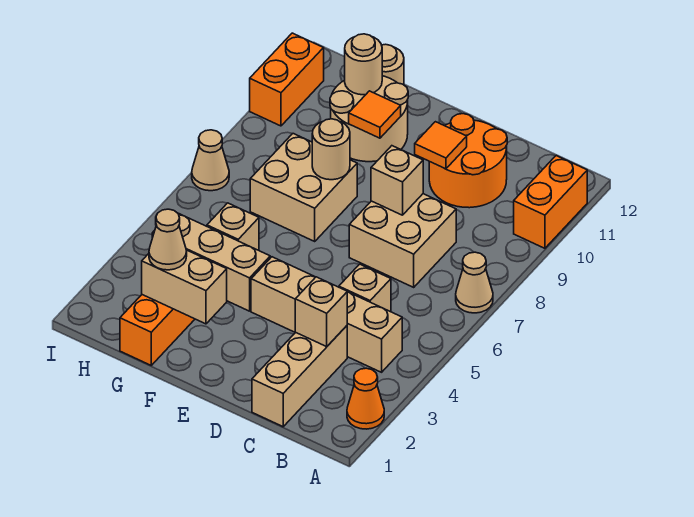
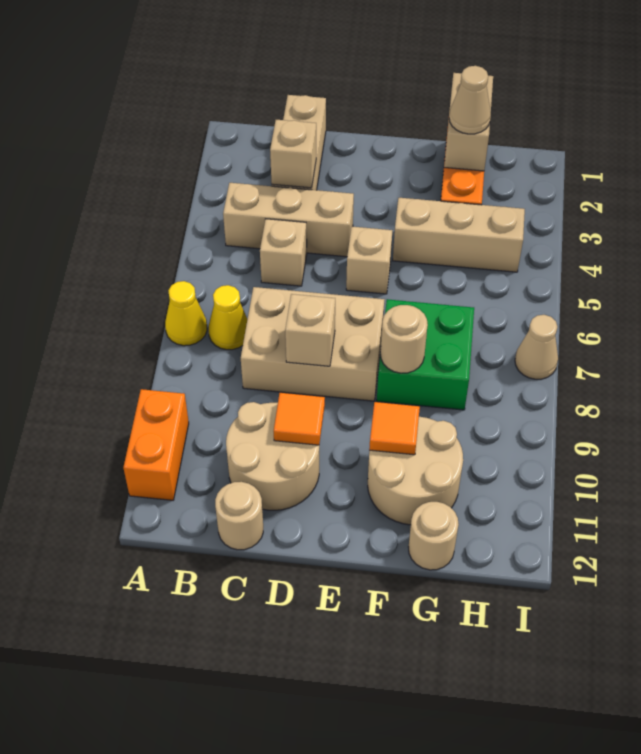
orange 1x1 cone [347,368,384,429] -> none
tan 1x1 cone [456,252,493,313] -> yellow 1x1 cone [165,281,207,346]
tan 1x4 brick [251,257,402,372] -> tan 1x3 brick [223,183,354,257]
none -> yellow 1x1 cone [209,285,247,350]
tan 2x2 brick [349,194,456,287] -> tan 2x3 brick [241,287,385,401]
orange 2x2 round brick [429,114,507,208] -> tan 2x2 round brick [226,402,319,510]
tan 1x2 brick [142,250,227,324] -> tan 1x2 brick turned to [444,73,493,171]
tan 2x2 brick [250,134,357,241] -> green 2x2 brick [377,299,474,410]
tan 1x1 brick [207,203,259,250] -> tan 1x1 brick moved to [346,227,392,294]
tan 1x1 round brick [345,34,382,95] -> tan 1x1 round brick moved to [215,482,263,550]
orange 1x2 brick [250,33,324,126] -> none

